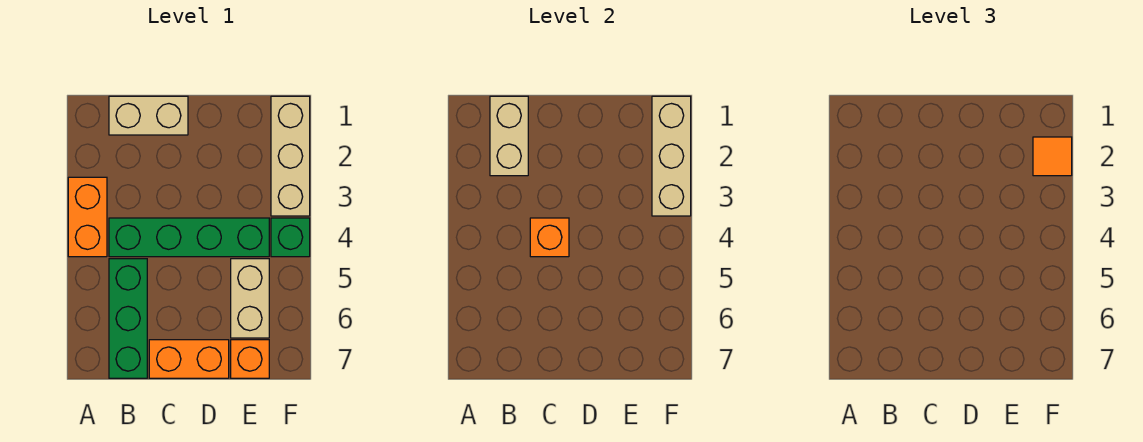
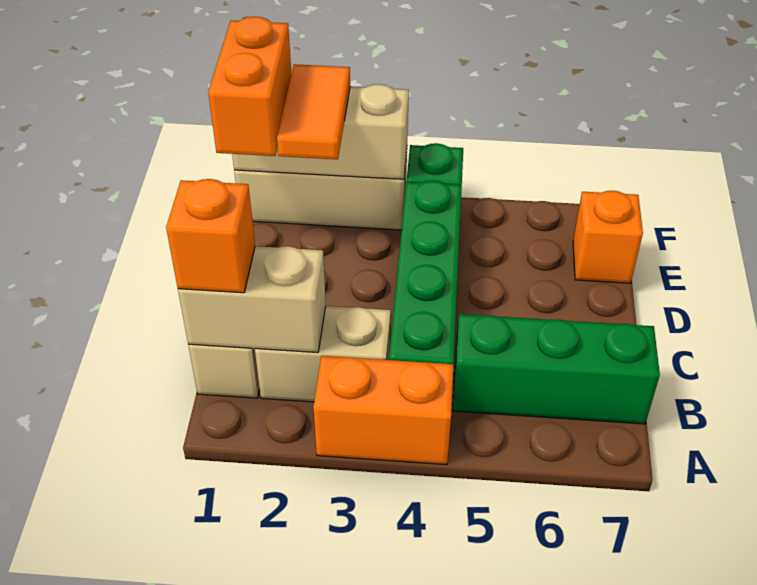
orange 1x1 brick [530,218,569,257] -> orange 1x1 brick moved to [166,179,255,293]
orange 1x2 brick [149,340,229,378] -> orange 1x2 brick moved to [208,17,292,156]
tan 1x2 brick [231,259,269,338] -> tan 1x2 brick moved to [255,306,391,402]
orange 1x1 tile [1033,137,1072,176] -> orange 1x2 tile [277,64,350,160]

